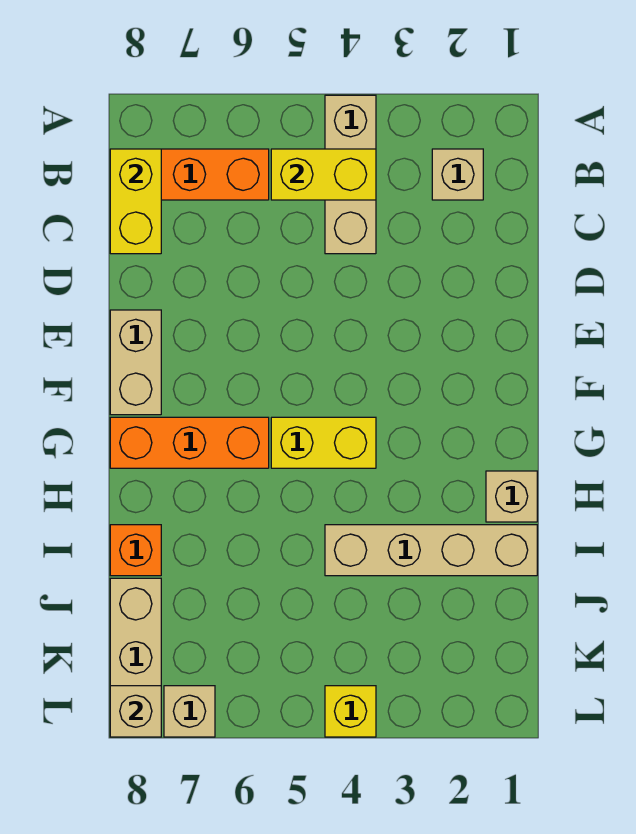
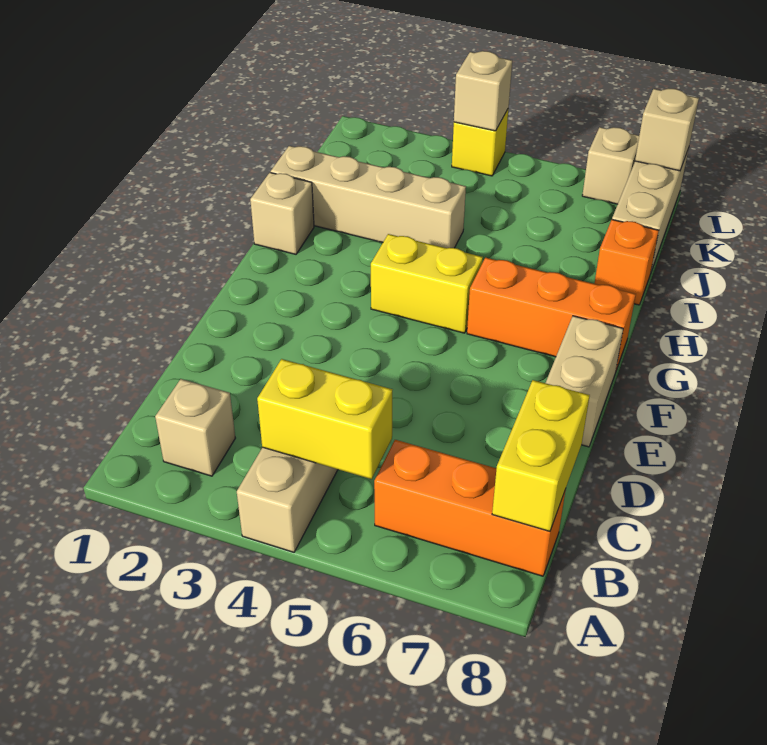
none -> tan 1x1 brick [454,51,512,131]

